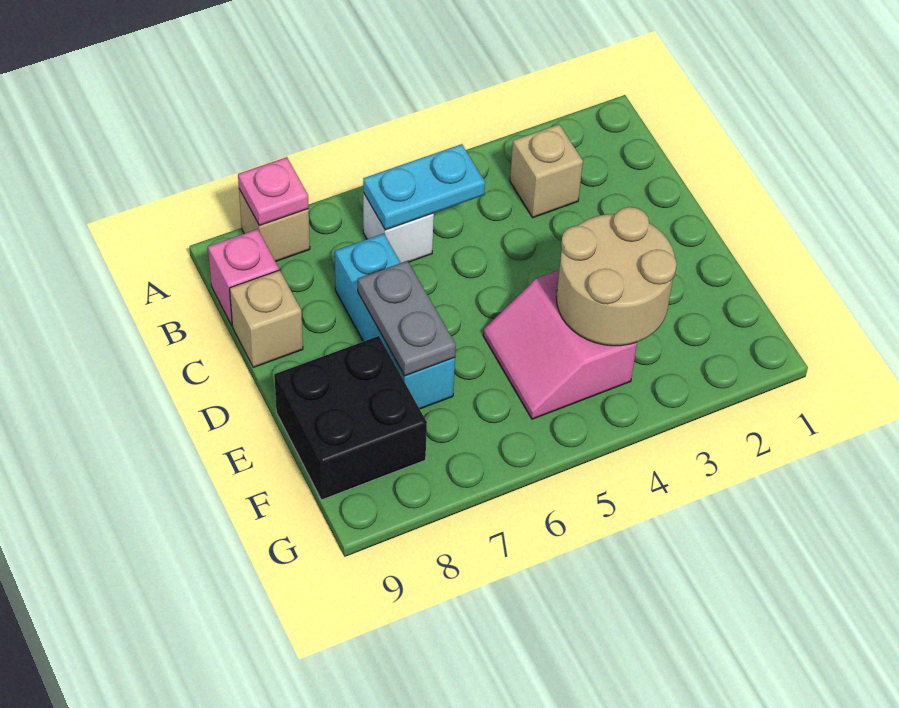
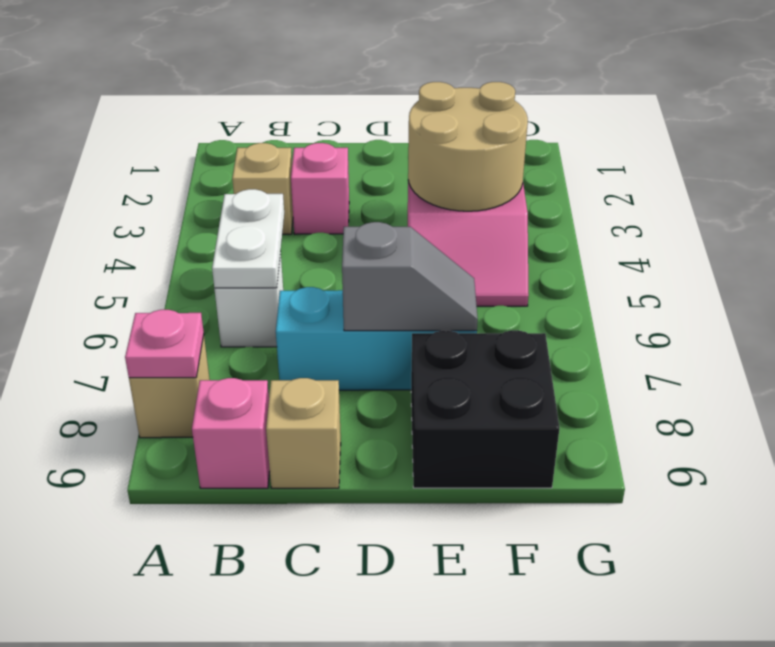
cyan 1x2 plate [363,144,485,230] -> white 1x2 plate [212,189,284,288]
none -> pink 1x1 brick [291,143,349,234]
grey 1x2 plate [358,261,456,376] -> grey 1x2 slope [342,222,478,331]

